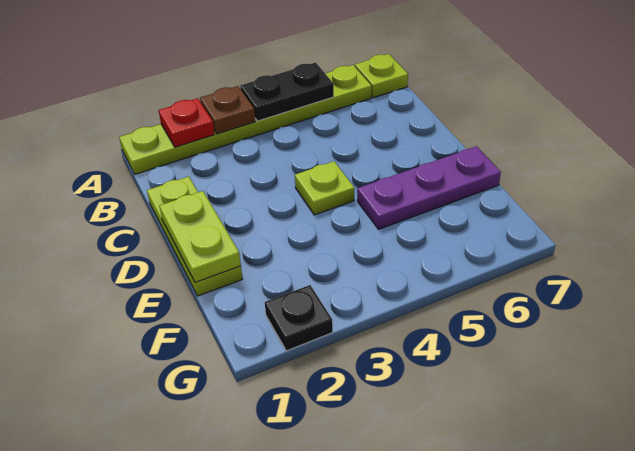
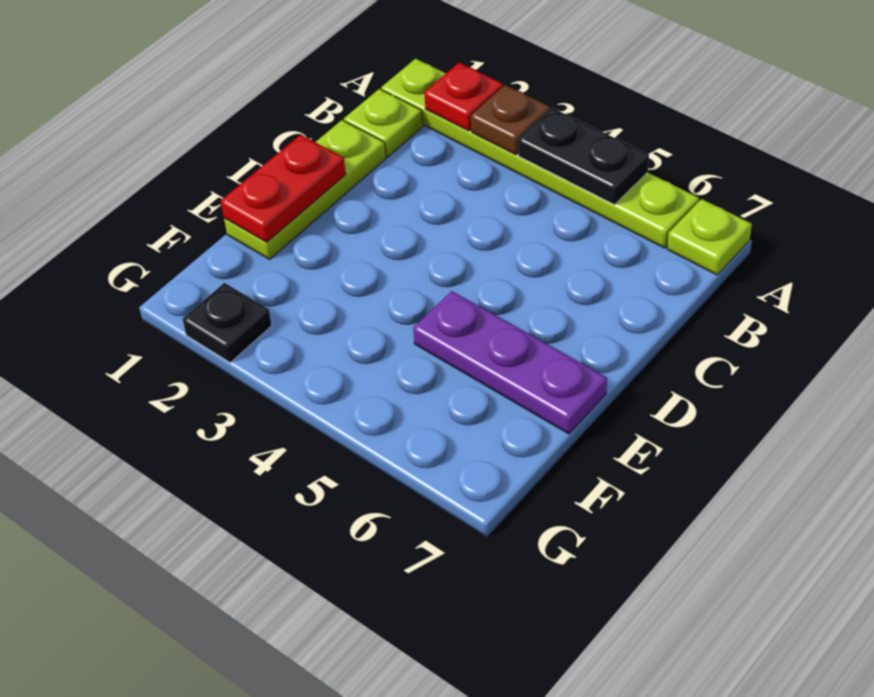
lime 1x2 plate [159,191,241,282] -> red 1x2 plate [221,135,346,242]
lime 1x1 plate [295,161,354,215] -> lime 1x1 plate moved to [344,89,423,157]

